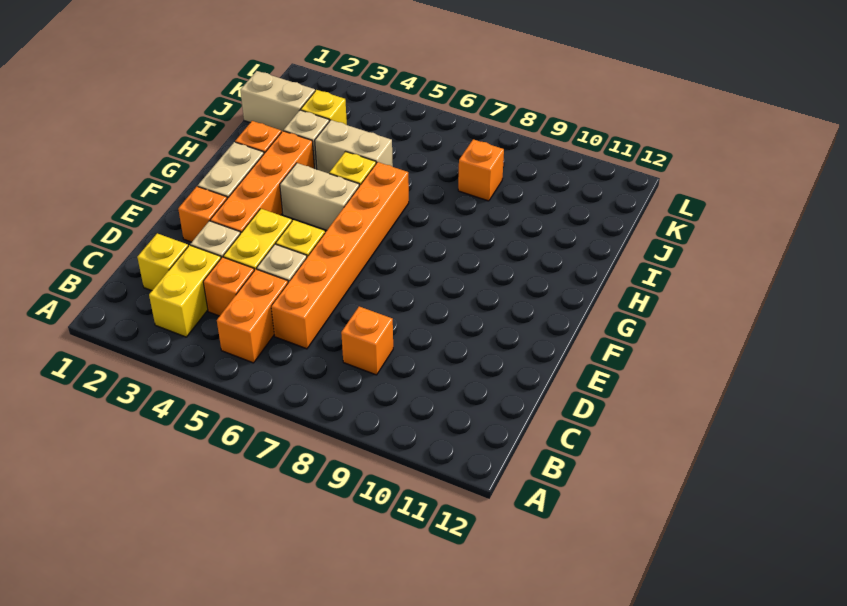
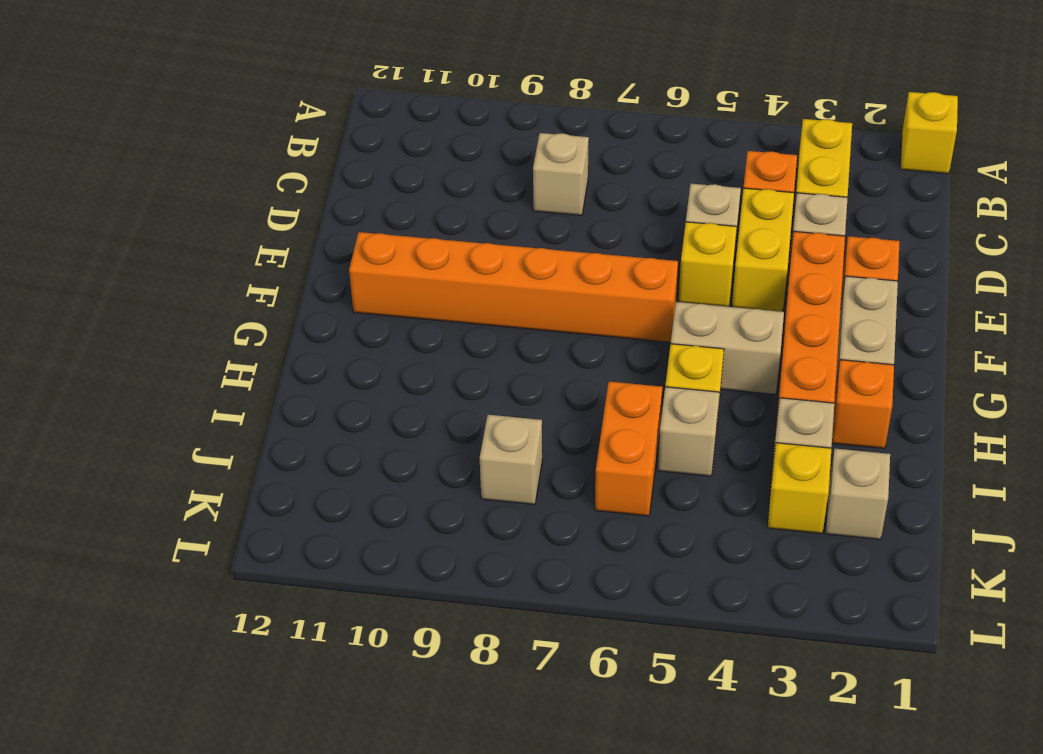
orange 1x2 brick [217,269,288,363] -> orange 1x2 brick moved to [595,382,662,516]
yellow 1x1 brick [137,233,188,291] -> yellow 1x1 brick moved to [900,92,958,174]
orange 1x6 brick [271,162,409,349] -> orange 1x6 brick turned to [349,232,678,342]
orange 1x1 brick [341,307,393,375] -> tan 1x1 brick [533,133,589,215]
tan 1x2 brick [315,120,393,173] -> tan 1x1 brick [658,387,719,476]
tan 1x2 brick [240,71,315,132] -> tan 1x1 brick [825,449,890,540]
orange 1x1 brick [458,139,504,201] -> tan 1x1 brick [480,415,542,505]

